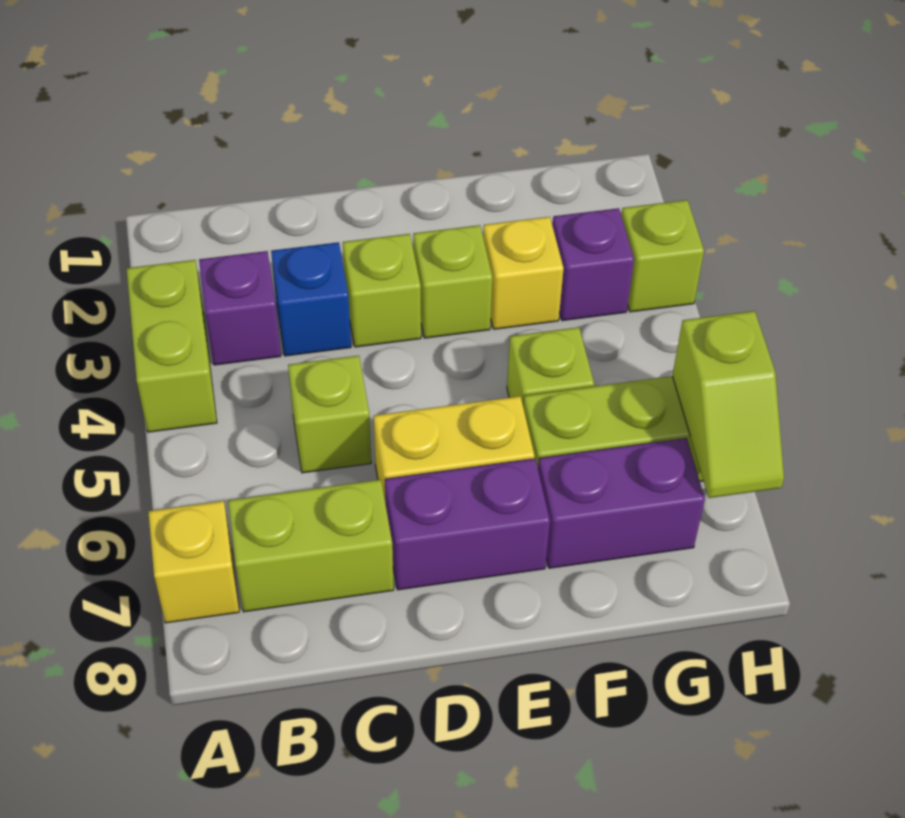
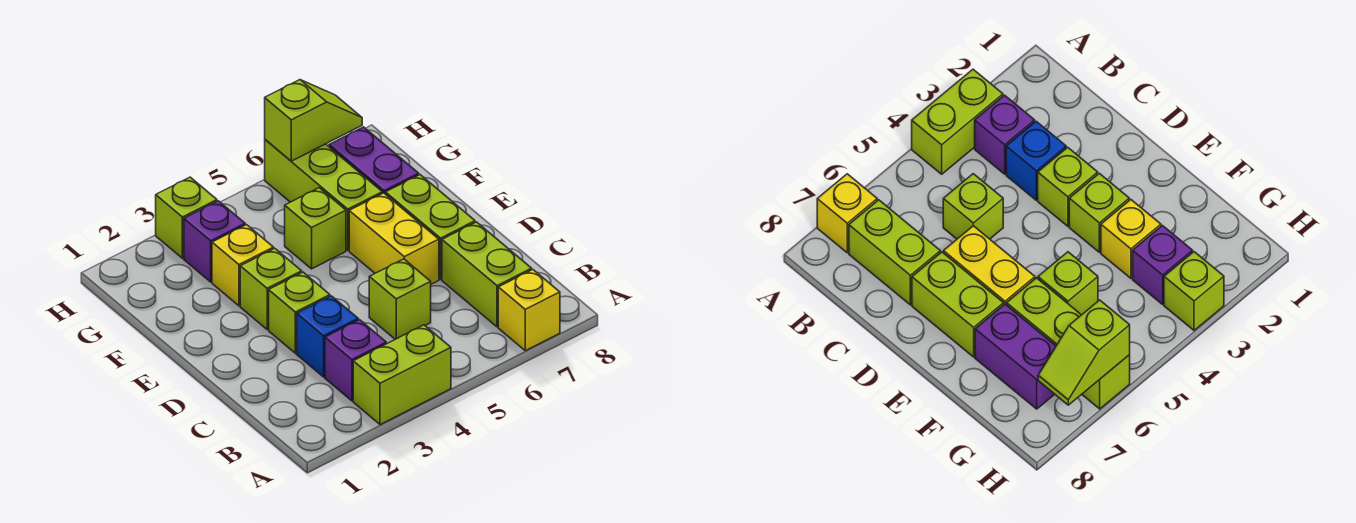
purple 1x2 brick [385,459,550,590] -> lime 1x2 brick [386,175,475,279]

